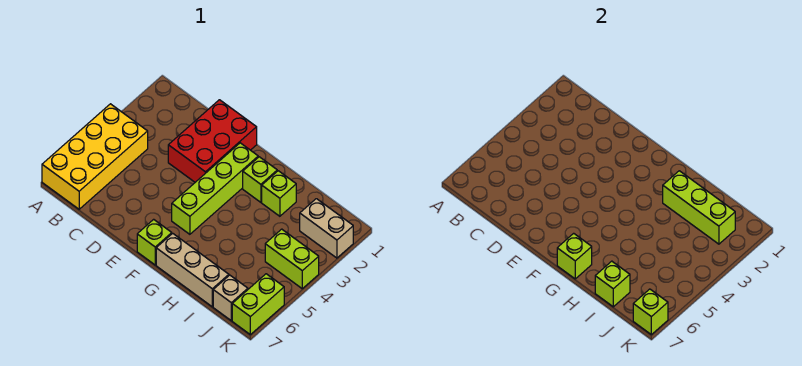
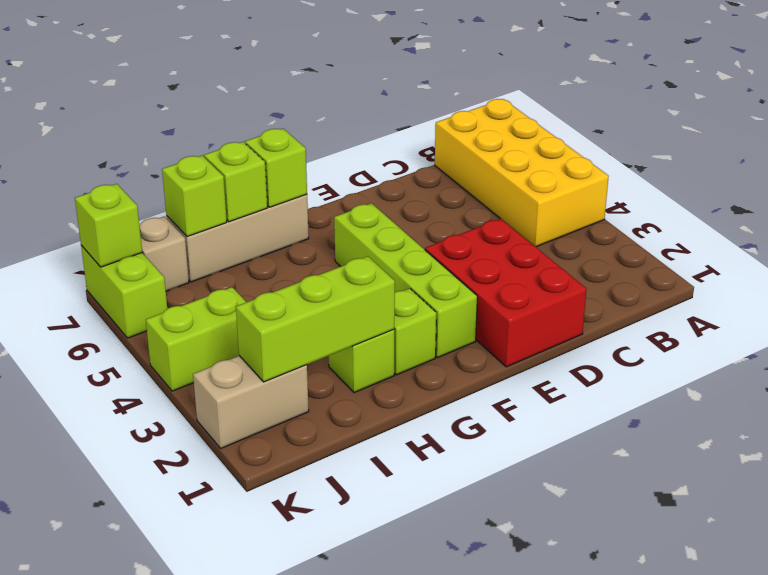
lime 1x1 brick [137,219,172,265] -> lime 1x1 brick moved to [204,142,267,222]

